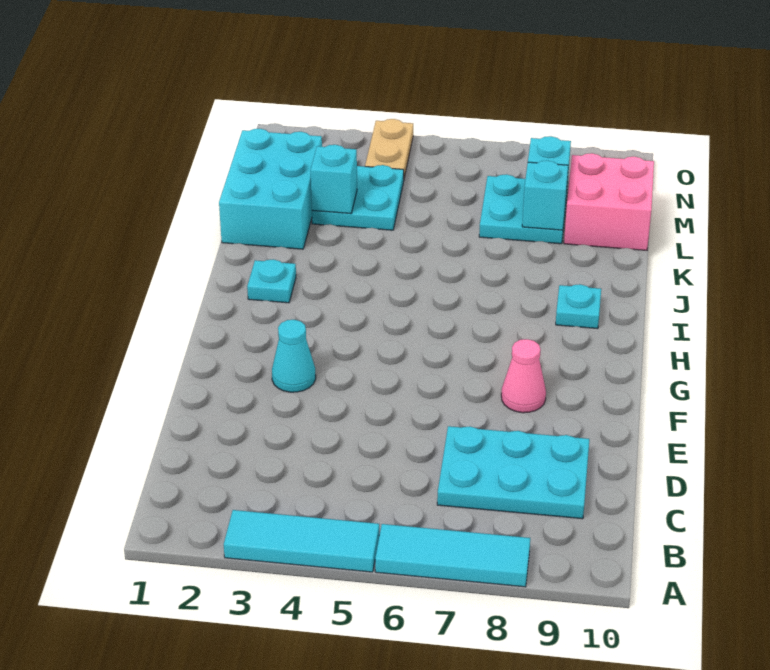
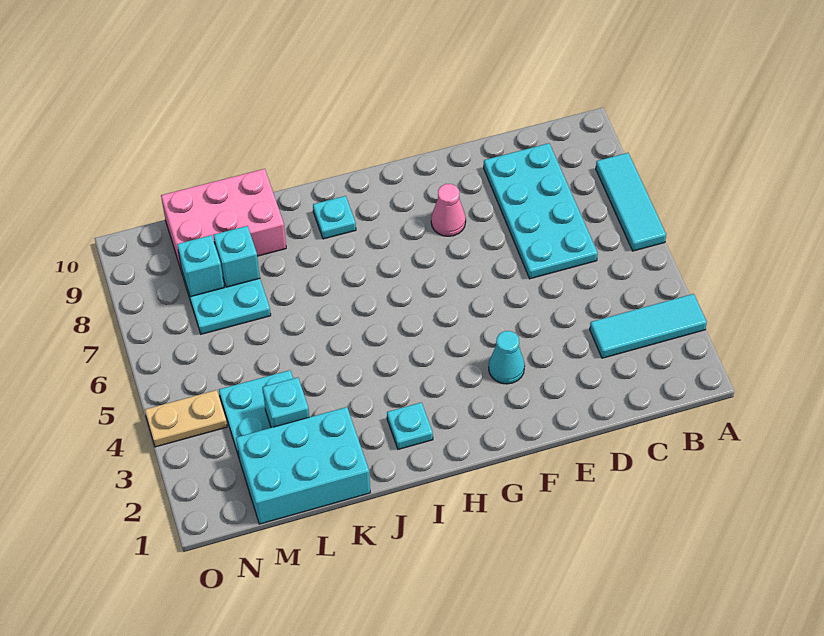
cyan 1x3 tile [224,510,379,572] -> cyan 1x3 tile turned to [590,294,707,358]
cyan 2x3 plate [437,426,589,519] -> cyan 2x4 plate [484,143,598,279]
pink 2x2 brick [564,153,654,250] -> pink 2x3 brick [161,169,286,272]

